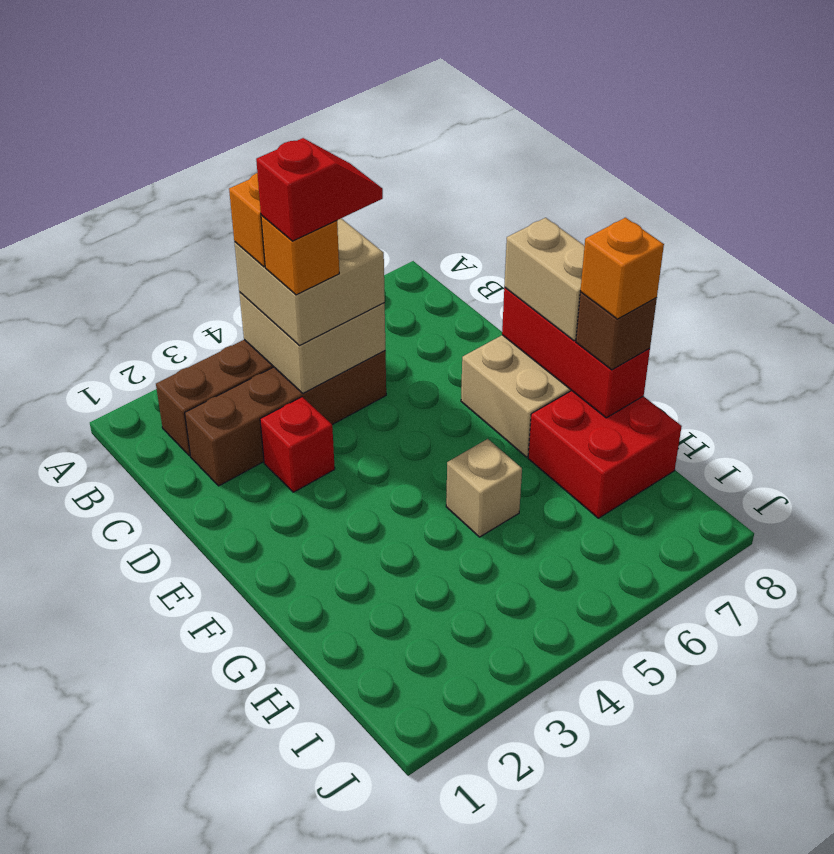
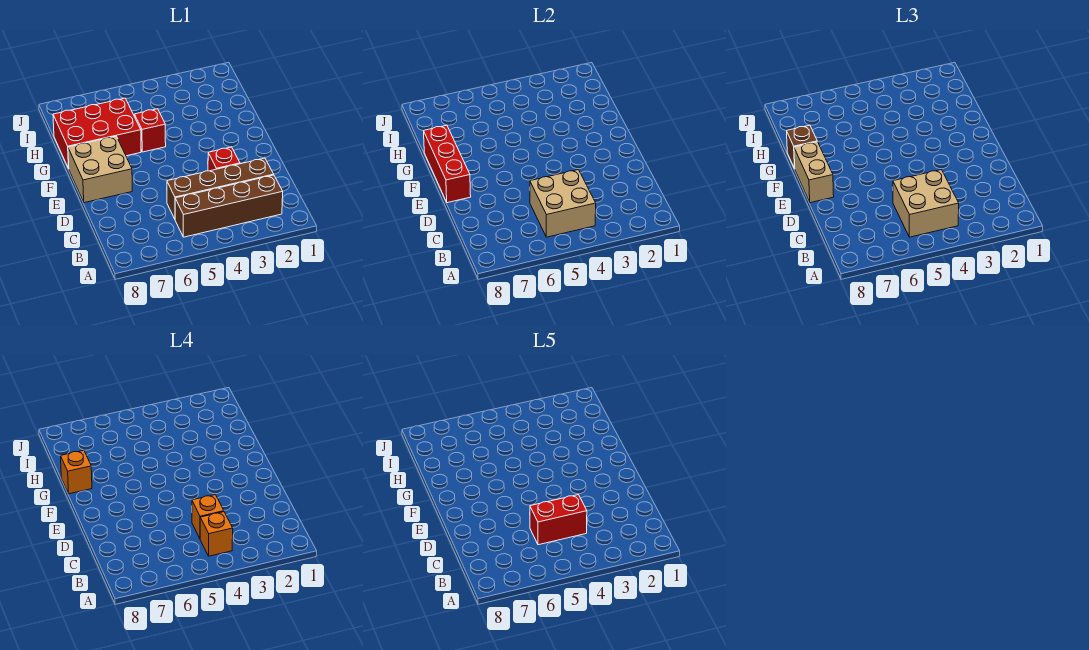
red 1x2 slope [256,138,383,241] -> red 1x2 brick [530,495,587,545]
tan 1x1 brick [446,439,522,537] -> red 1x1 brick [134,109,166,152]
red 2x2 brick [528,391,682,518] -> red 2x3 brick [53,98,141,169]

